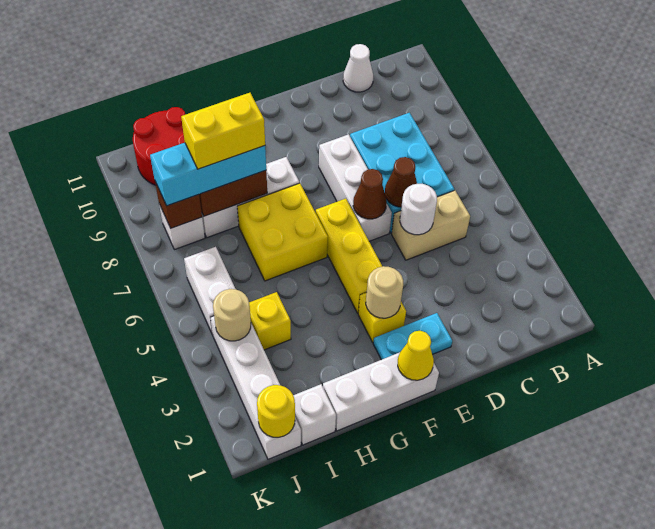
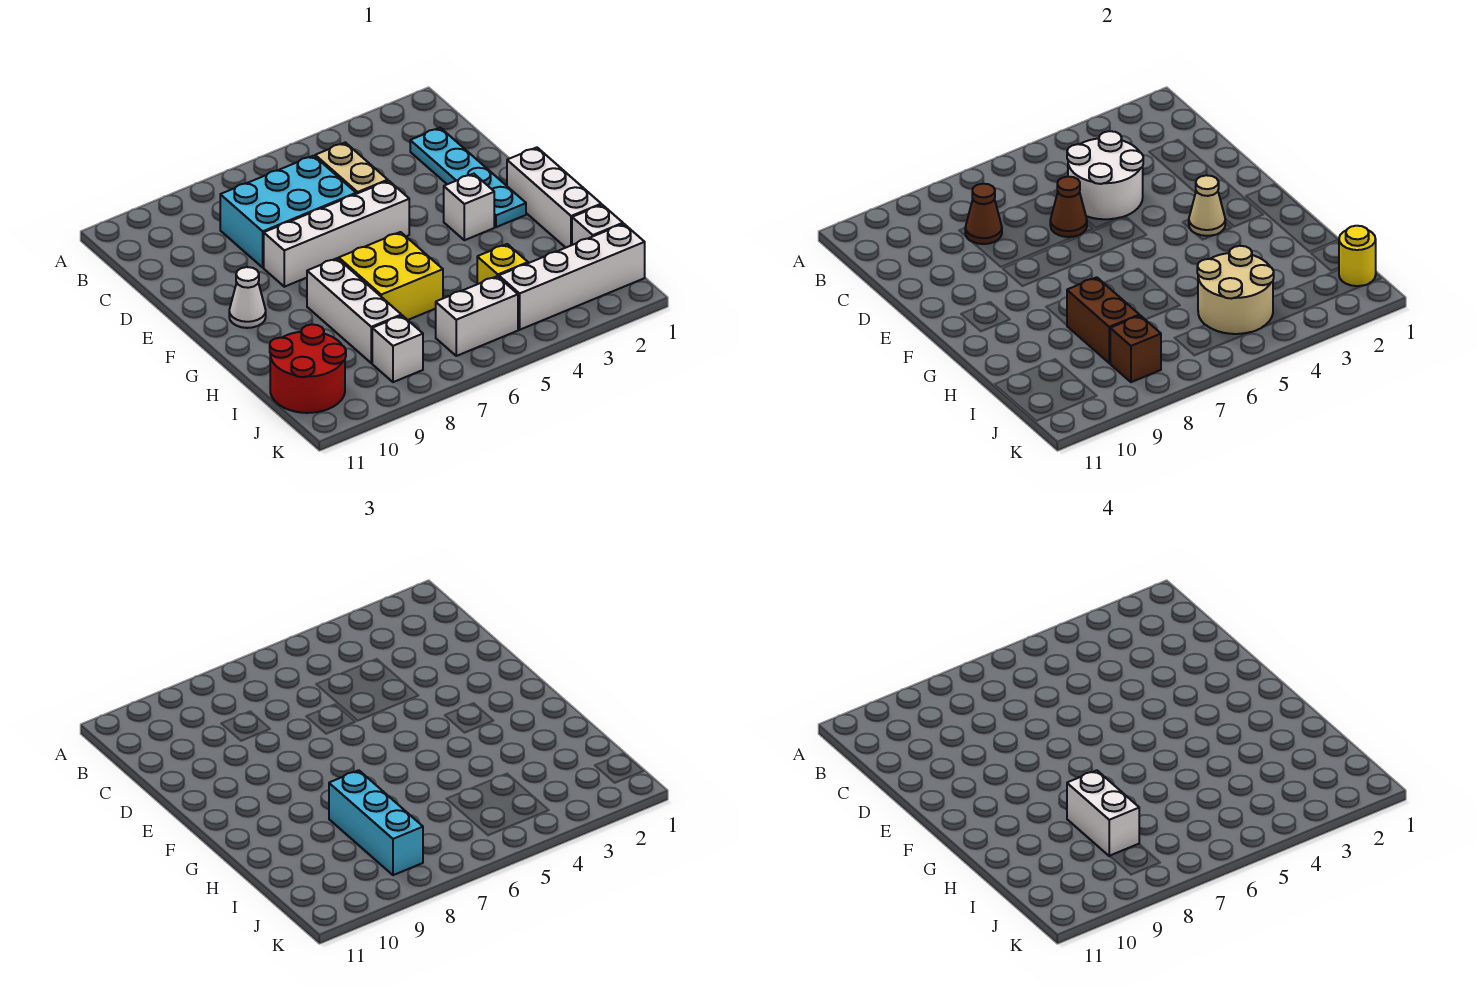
white 1x1 cone [343,44,373,92] -> white 1x1 cone moved to [229,267,266,328]
white 1x1 round brick [400,184,437,235] -> white 2x2 round brick [1067,131,1143,219]
cyan 1x2 plate [373,313,452,360] -> cyan 1x4 plate [410,128,526,227]
white 1x3 brick [319,134,392,241] -> white 1x4 brick [264,181,409,287]
brown 1x1 cone [353,169,387,219] -> brown 1x1 cone moved to [965,184,1002,244]
yellow 1x1 cone [398,331,434,380] -> none
yellow 1x1 brick [358,292,406,342] -> white 1x1 brick [444,174,494,240]
tan 1x1 round brick [366,266,403,318] -> tan 1x1 cone [1189,175,1225,236]
yellow 1x3 brick [316,199,382,313] -> none
yellow 1x2 brick [181,93,265,169] -> white 1x2 brick [1067,770,1139,856]
tan 1x1 round brick [213,289,251,341] -> tan 2x2 round brick [1197,246,1274,334]

